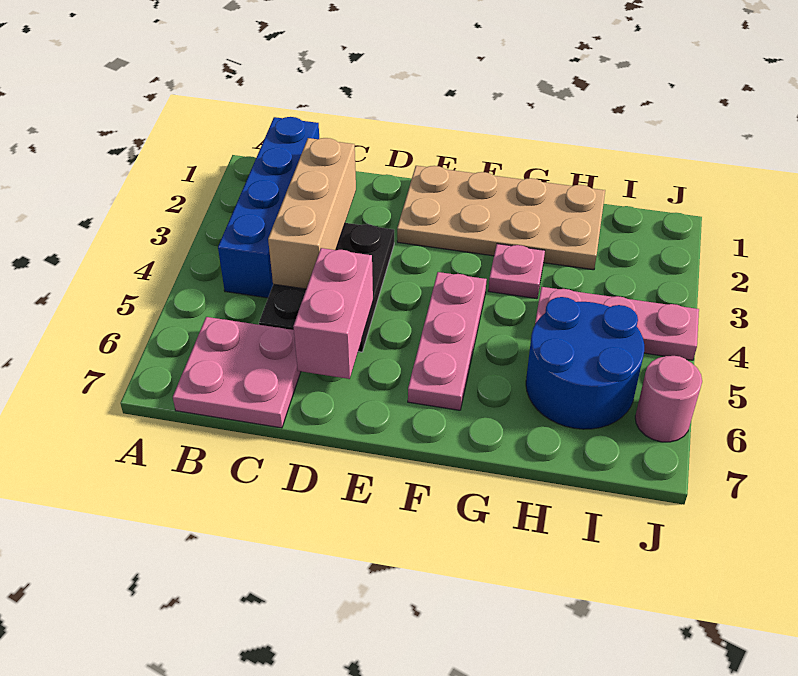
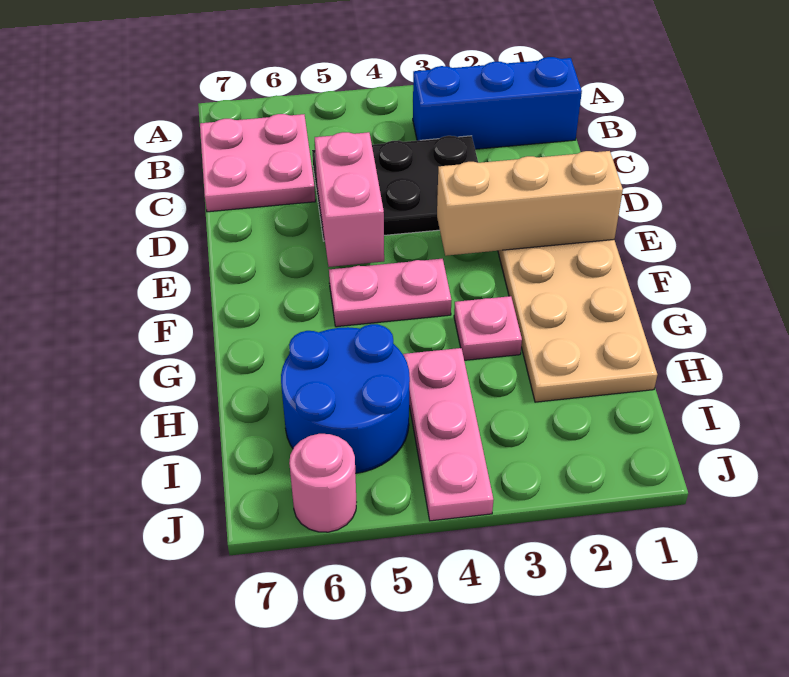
blue 1x4 brick [218,117,319,298] -> blue 1x3 brick [413,57,582,149]
tan 1x3 brick [268,138,356,289] -> tan 1x3 brick moved to [437,151,623,256]
pink 1x2 brick [293,248,373,379] -> pink 1x2 brick turned to [315,132,384,267]
pink 1x3 plate [408,272,487,410] -> pink 1x2 plate [329,259,451,327]

